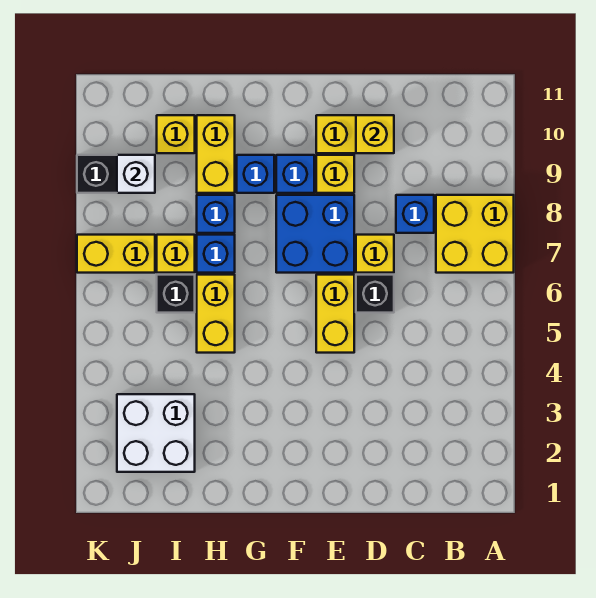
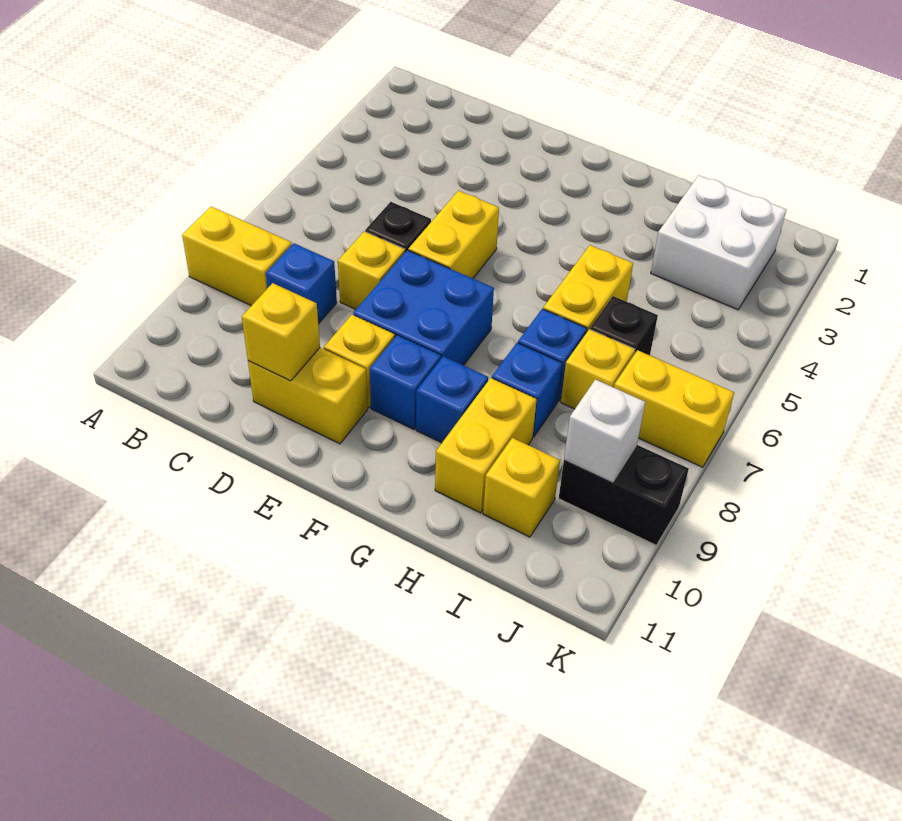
yellow 2x2 brick [436,195,514,273] -> yellow 1x2 brick [182,207,292,306]

